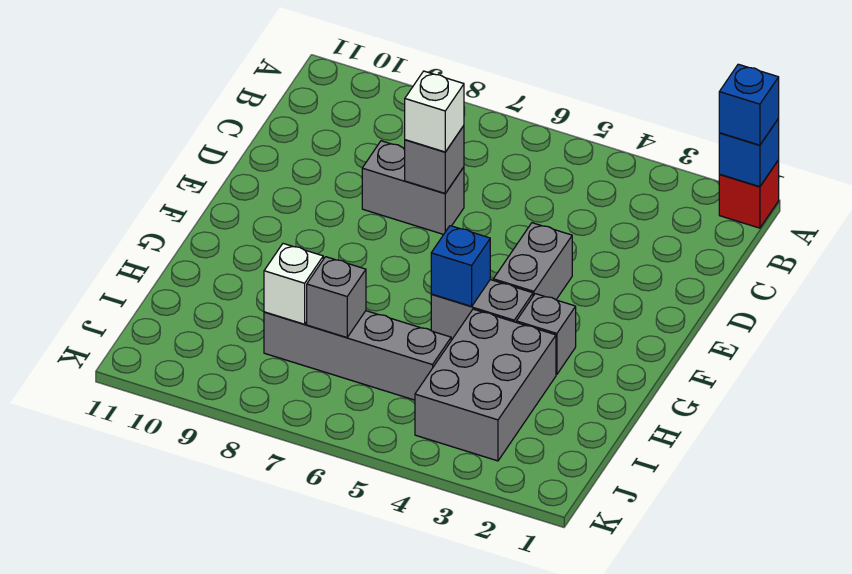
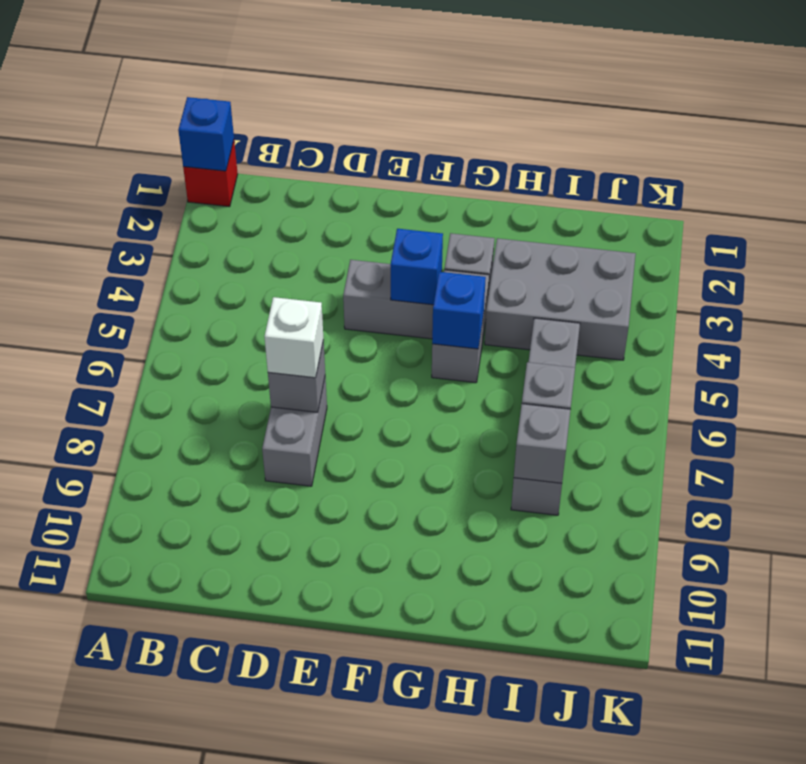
blue 1x1 brick [719,64,779,145] -> blue 1x1 brick moved to [391,229,443,305]
white 1x1 brick [264,244,323,324] -> grey 1x1 brick [514,404,571,483]

